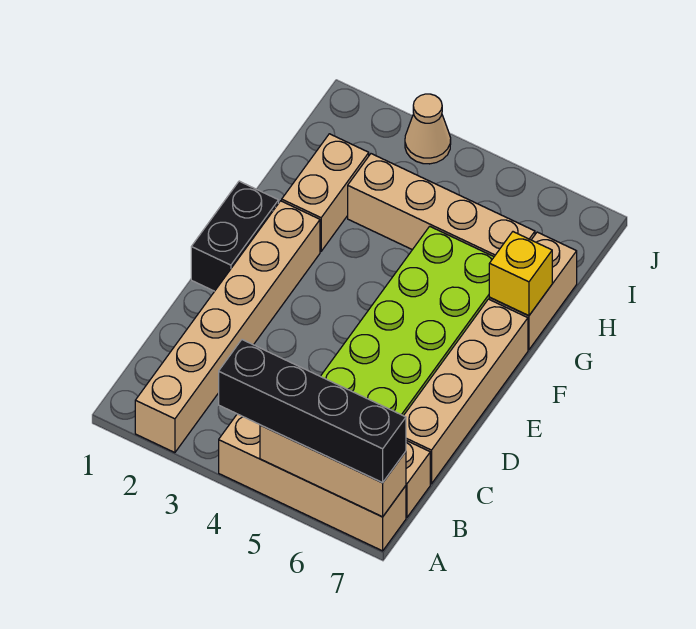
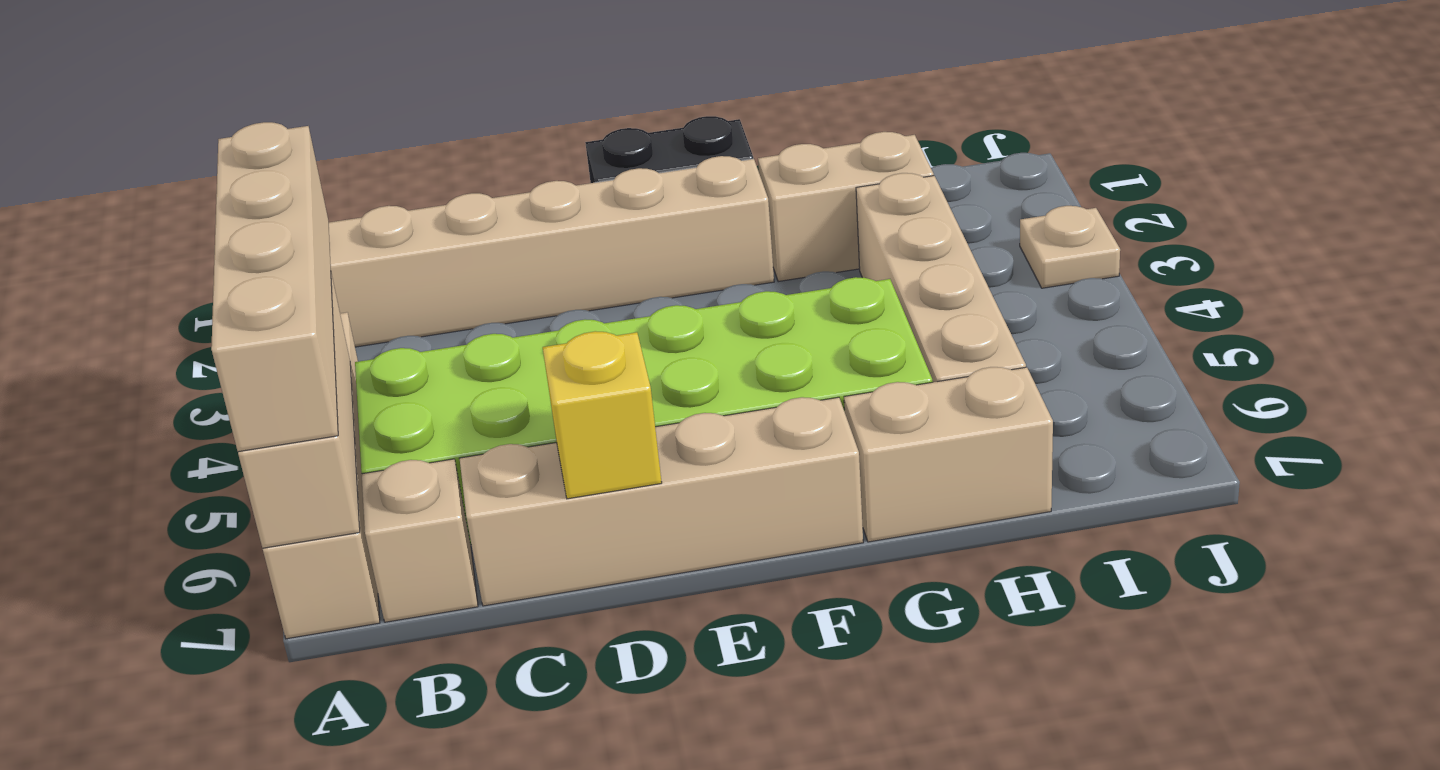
black 1x4 brick [219,340,406,483] -> tan 1x4 brick [211,122,338,452]
yellow 1x1 brick [489,232,552,316] -> yellow 1x1 brick moved to [543,331,662,499]
tan 1x1 cone [405,94,451,164] -> tan 1x1 plate [1020,206,1120,288]

